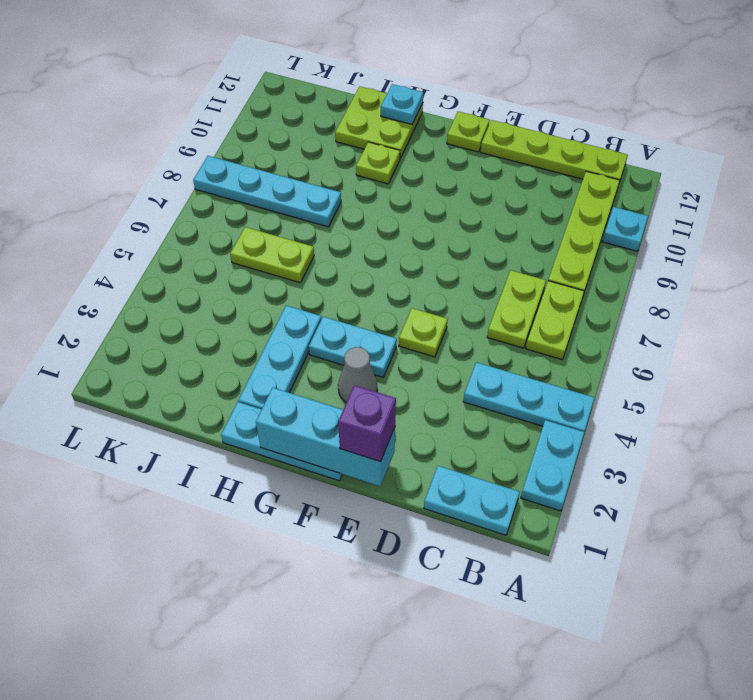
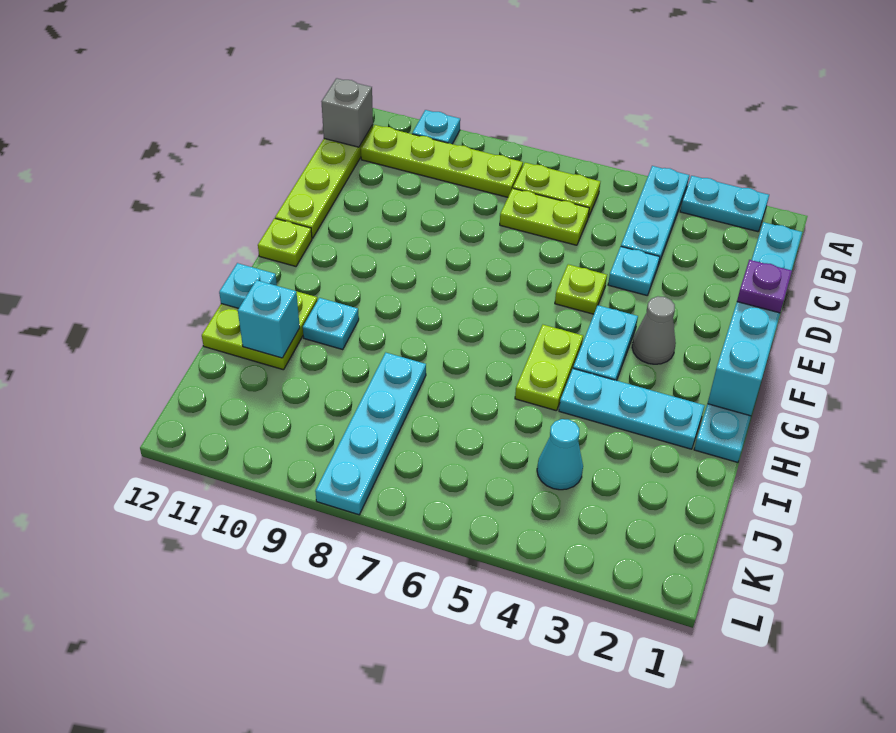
none -> grey 1x1 brick [321,78,373,147]
none -> cyan 1x1 plate [608,247,660,295]
purple 1x1 brick [338,385,396,462] -> purple 1x1 plate [737,260,792,313]
lime 1x1 plate [356,142,400,184] -> cyan 1x1 plate [303,298,359,349]
lime 1x2 plate [230,227,314,283] -> lime 1x2 plate moved to [515,325,583,411]
none -> cyan 1x1 brick [238,280,300,358]
none -> cyan 1x1 cone [537,419,583,490]

